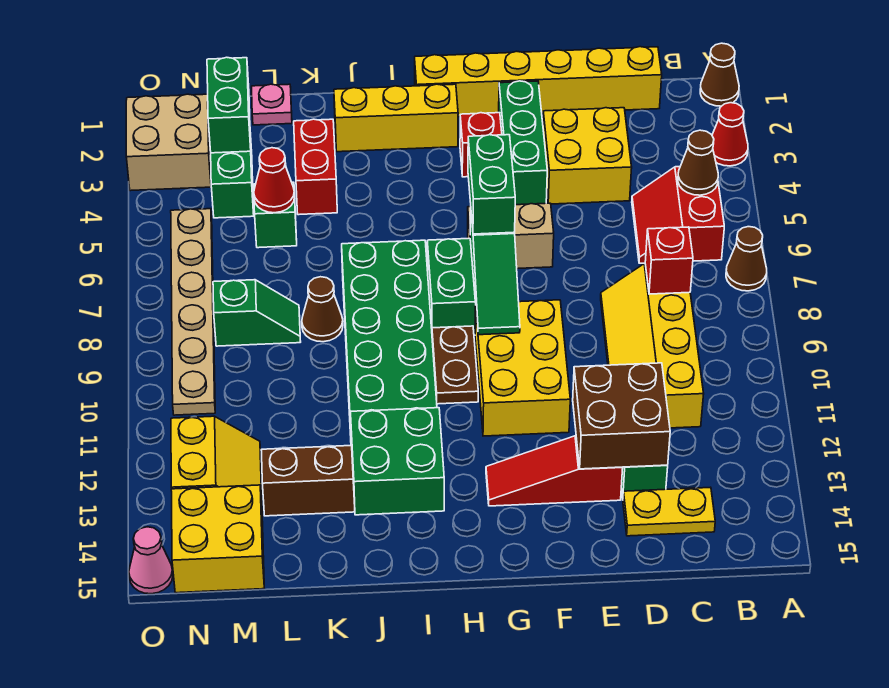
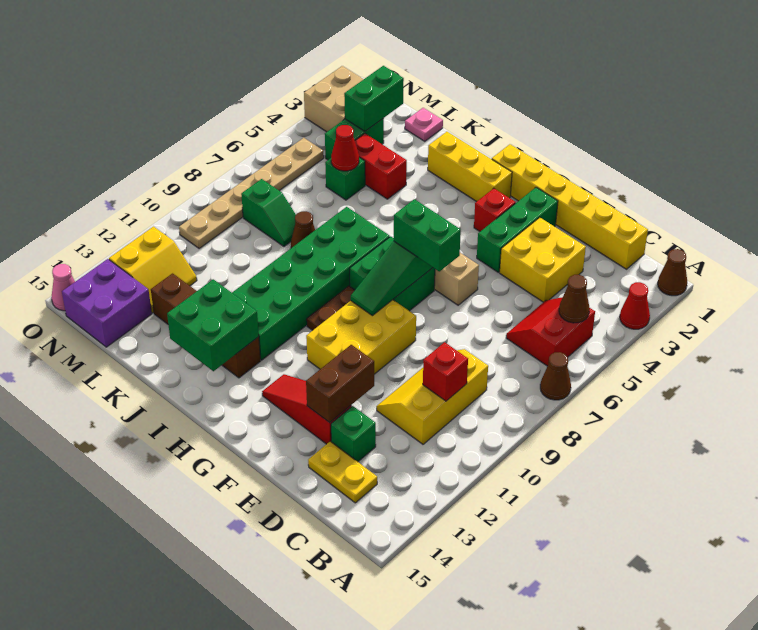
yellow 2x4 slope [601,263,704,428] -> yellow 2x3 slope [376,349,488,444]
red 1x1 brick [645,227,693,294] -> red 1x1 brick moved to [423,342,468,401]
brown 2x2 brick [573,363,670,469] -> brown 1x2 brick [306,345,374,423]
green 1x2 brick [468,135,515,234] -> green 1x2 brick turned to [394,199,461,271]
red 1x2 brick [294,119,337,215] -> red 1x2 brick turned to [355,134,407,199]
yellow 2x2 brick [171,485,264,593] -> purple 2x2 brick [62,259,152,347]

